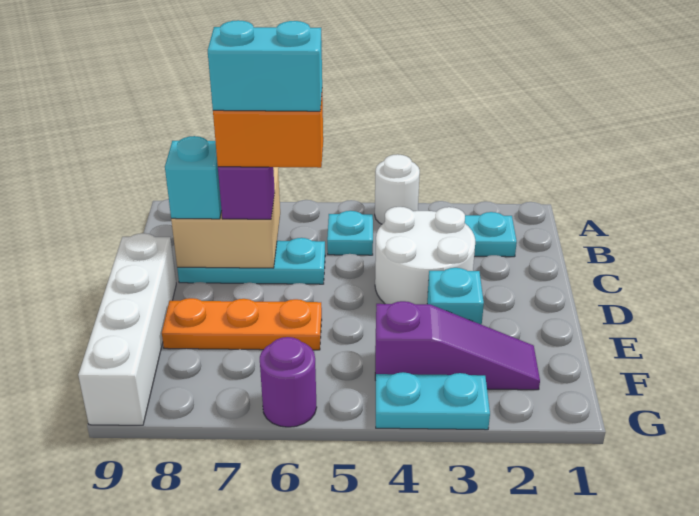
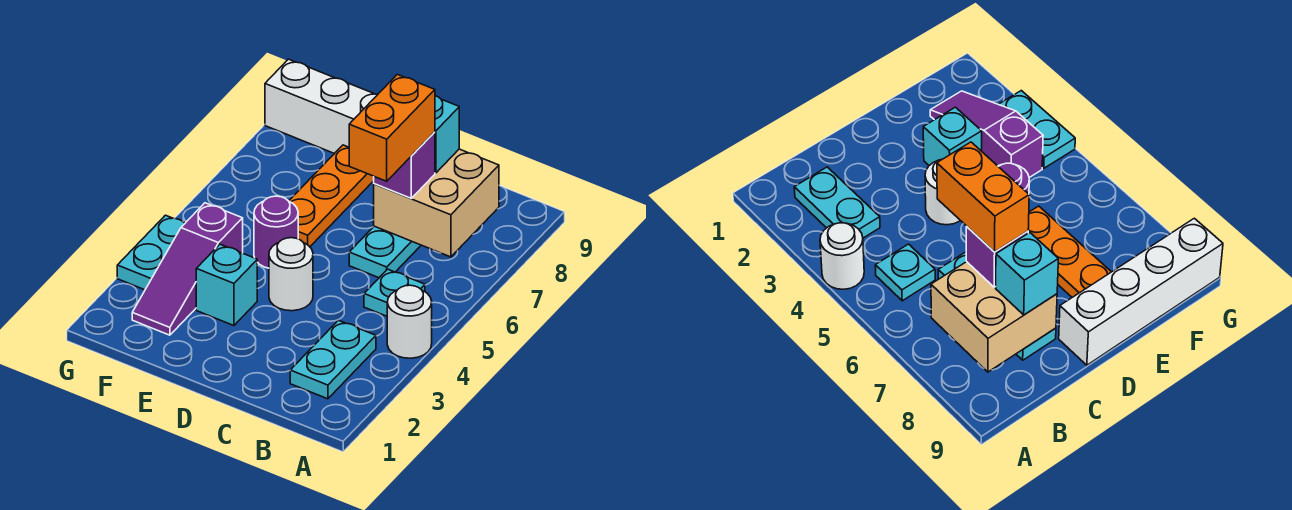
white 2x2 round brick [375,207,475,304] -> white 1x1 round brick [269,238,313,311]
cyan 1x2 brick [208,20,322,111] -> none
purple 1x1 round brick [260,337,317,427] -> purple 1x1 round brick moved to [254,196,298,268]

